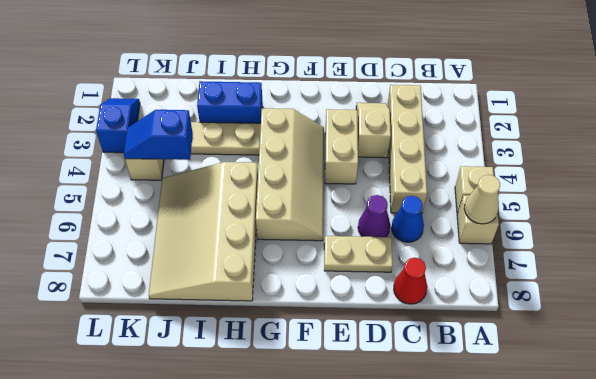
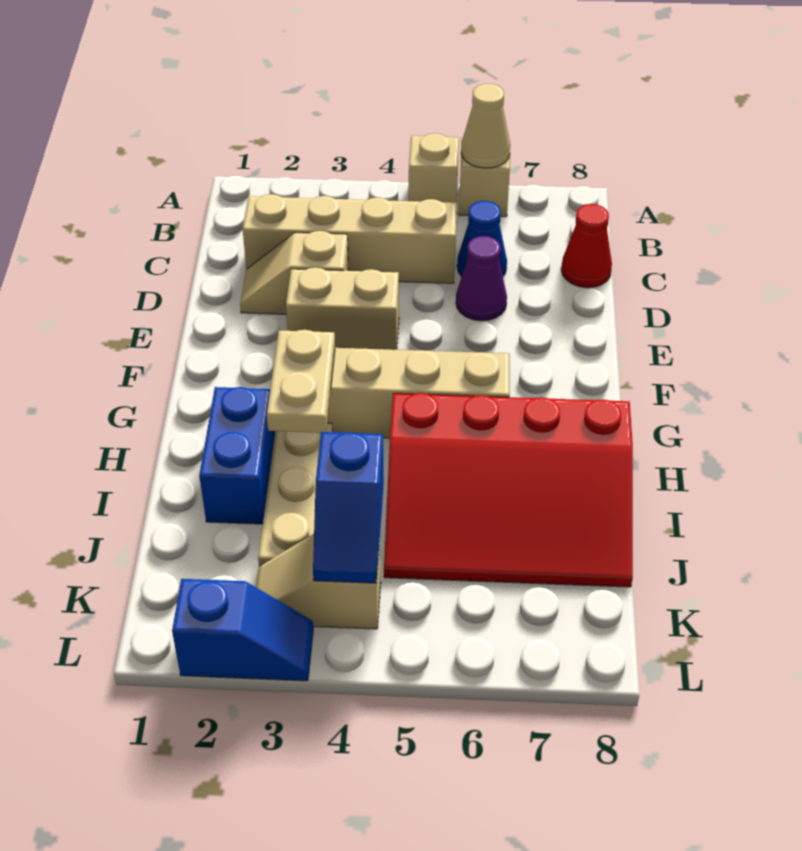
tan 1x2 plate [324,236,392,272] -> tan 1x2 plate moved to [267,330,335,433]
tan 3x4 slope [149,162,258,301] -> red 3x4 slope [384,393,633,587]
blue 1x2 slope [96,98,140,153] -> blue 1x2 slope turned to [172,579,313,681]

